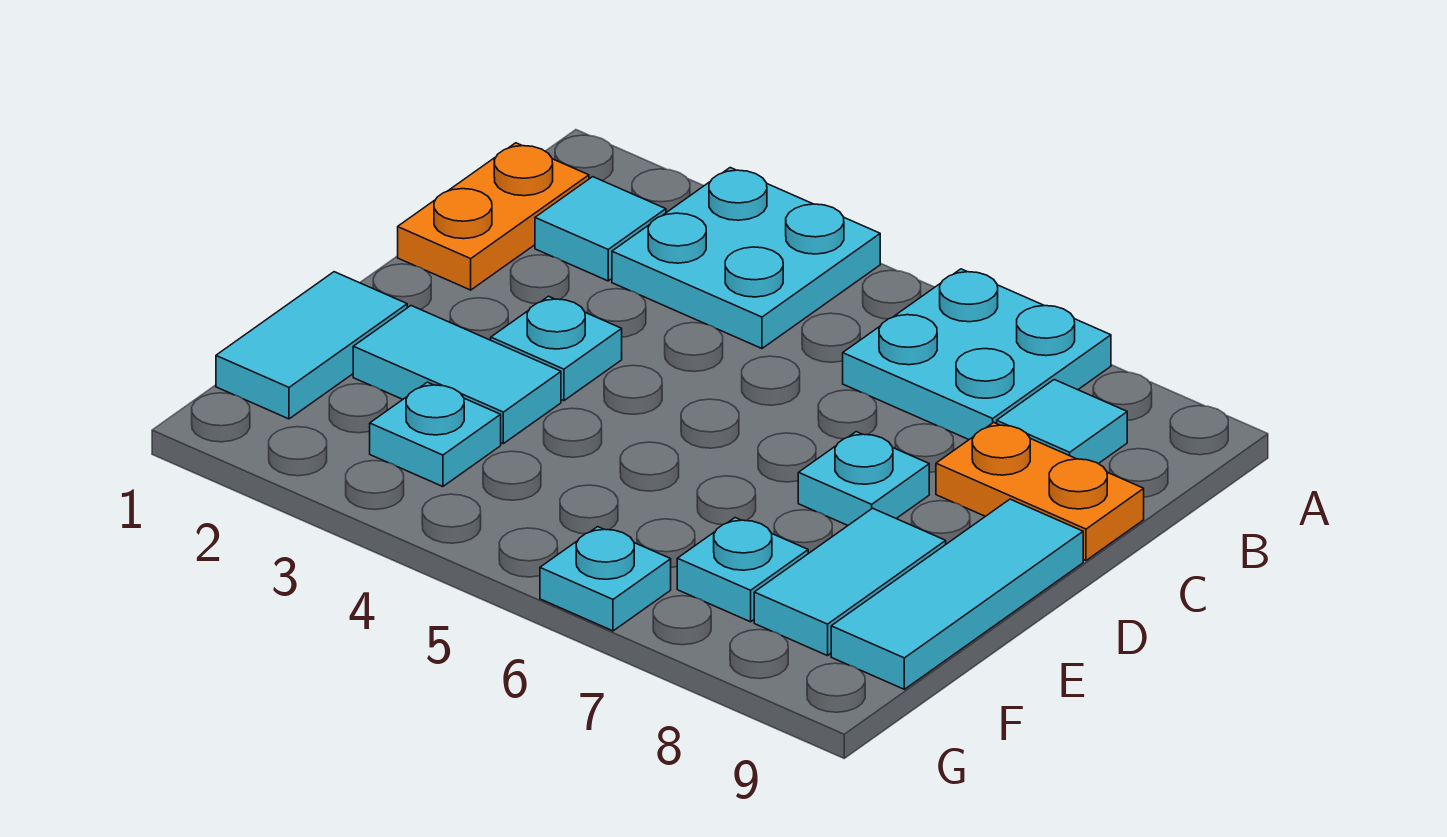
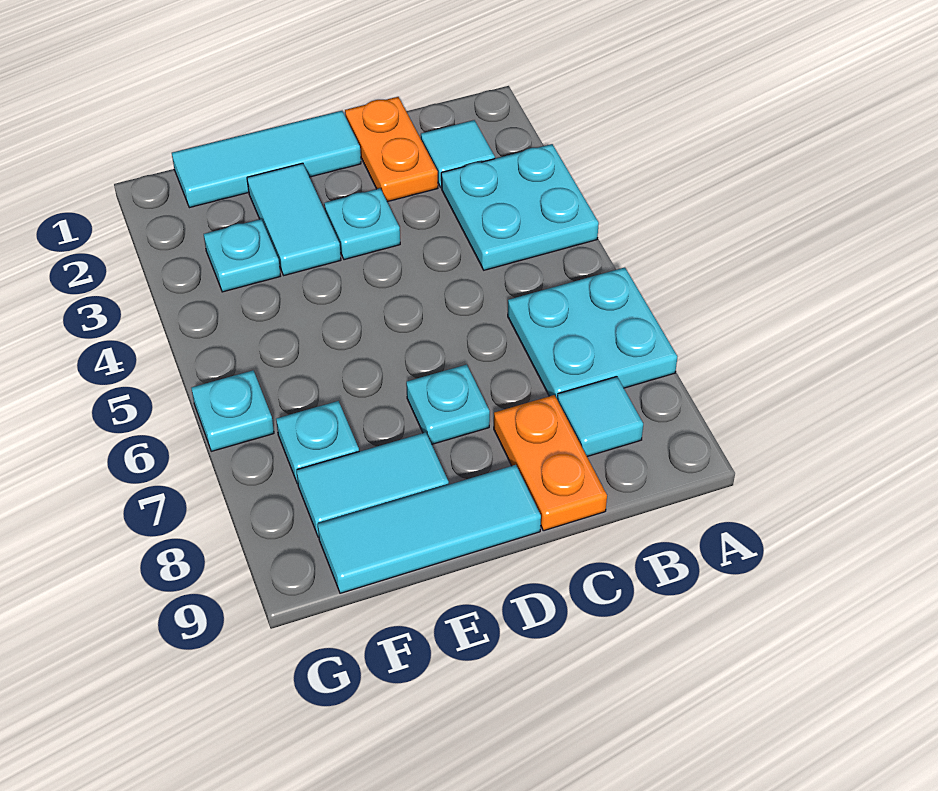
orange 1x2 plate [398,143,589,290] -> orange 1x2 plate turned to [345,97,438,202]
cyan 1x2 tile [216,272,407,419] -> cyan 1x3 tile [172,111,361,208]

